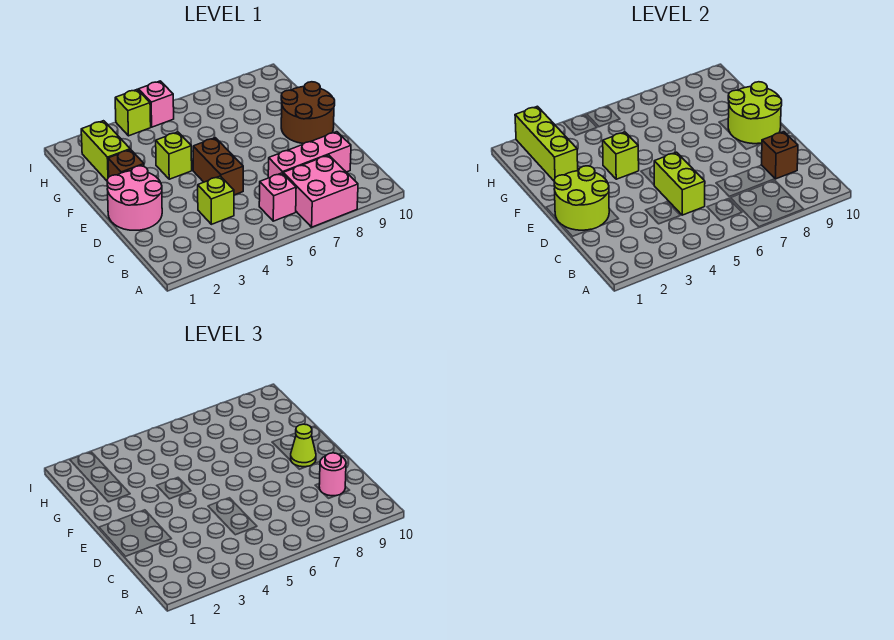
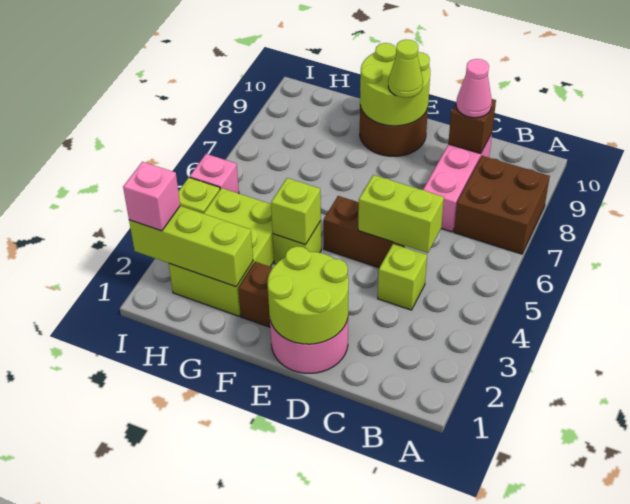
pink 2x2 brick [283,155,358,227] -> brown 2x2 brick [454,156,550,254]
pink 1x1 brick [259,173,296,221] -> pink 1x1 brick moved to [123,162,180,231]
pink 1x1 round brick [319,453,346,496] -> pink 1x1 cone [456,59,492,118]
lime 1x2 brick [81,121,130,181] -> lime 2x3 brick [169,188,274,316]

